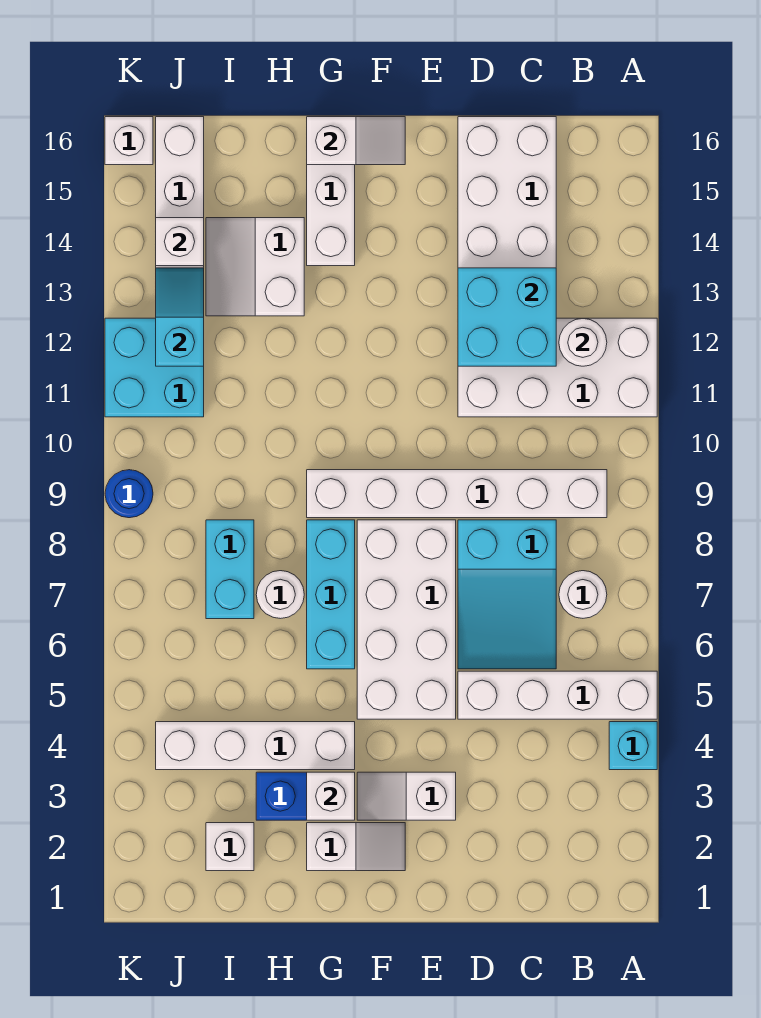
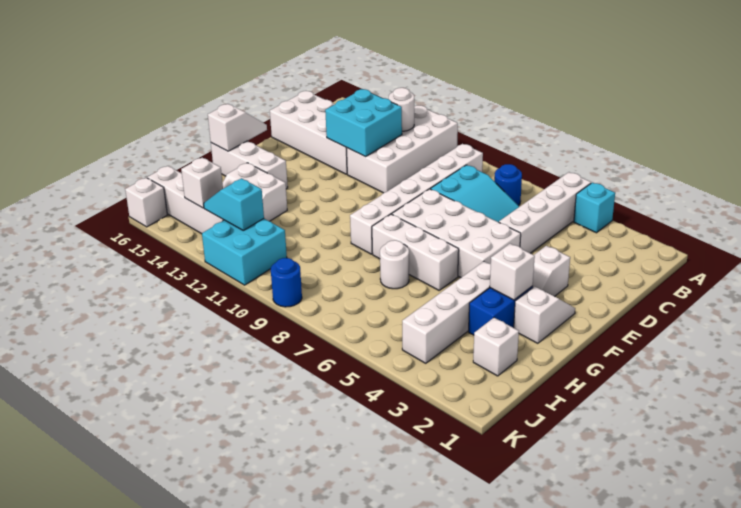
white 1x1 round brick [559,571,607,618] -> blue 1x1 round brick [494,164,522,206]
cyan 1x3 brick [307,520,355,669] -> white 1x3 brick [372,214,459,290]
cyan 1x2 brick [206,520,254,619] -> none

